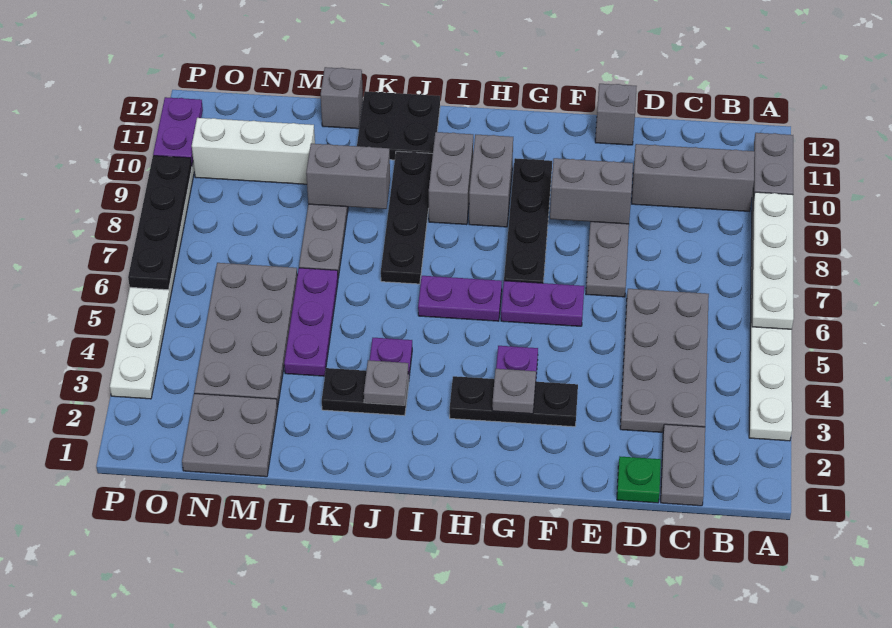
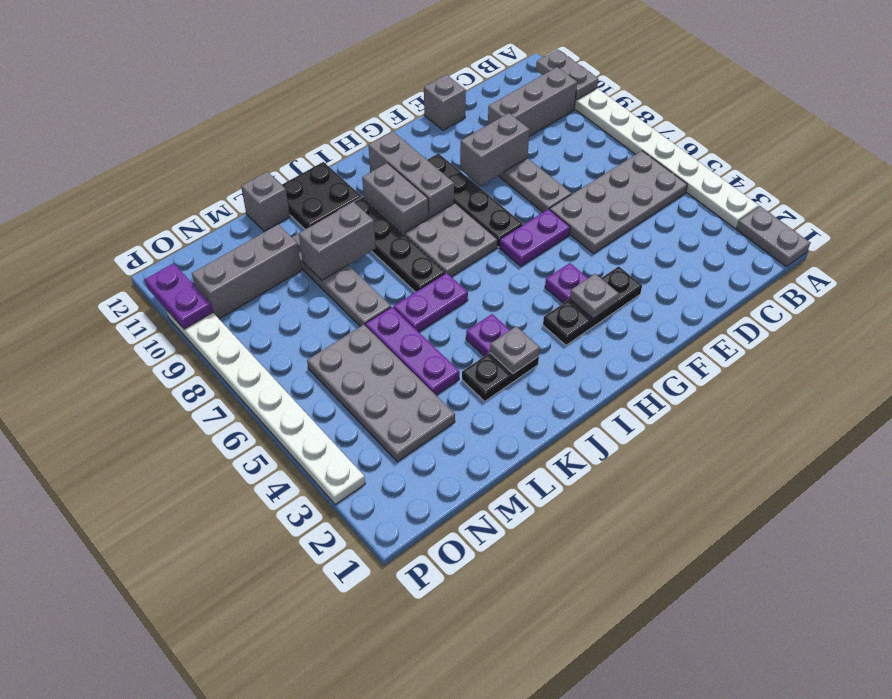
white 1x4 plate [752,192,794,329] -> none
grey 1x2 plate [661,424,705,506] -> grey 1x2 plate moved to [737,206,810,267]
grey 2x4 plate [620,289,709,432] -> grey 2x4 plate turned to [550,151,687,254]
green 1x1 plate [617,457,661,503] -> none
purple 1x2 plate [418,276,502,321] -> purple 1x2 plate moved to [393,273,468,332]
grey 1x2 brick [469,135,513,227] -> grey 1x3 brick [368,131,454,218]
grey 2x2 plate [182,394,278,477] -> grey 2x2 plate moved to [405,203,498,277]
white 1x3 brick [192,118,315,184] -> grey 1x3 brick [192,224,301,319]
black 1x4 plate [128,156,192,290] -> none

